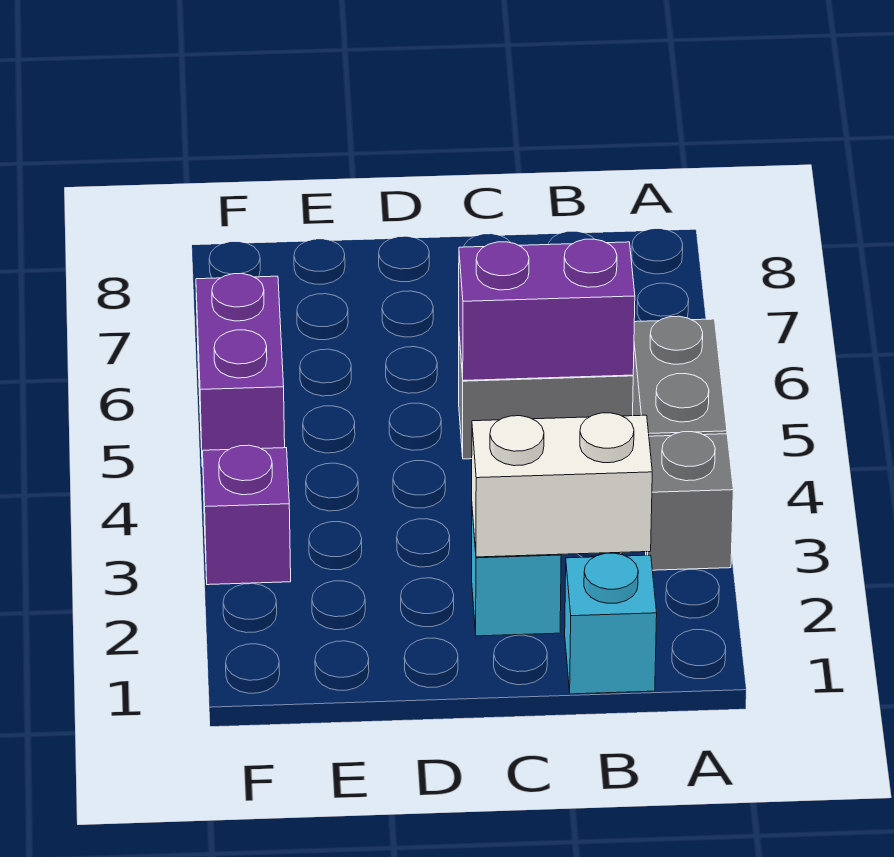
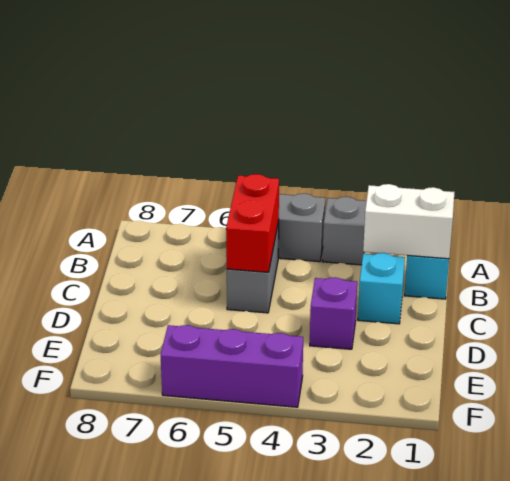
white 1x2 brick [472,413,652,557] -> white 1x2 brick turned to [363,184,454,259]
purple 1x2 brick [459,239,635,380] -> red 1x2 brick [226,174,279,272]
purple 1x1 brick [203,445,291,585] -> purple 1x1 brick moved to [310,277,357,349]
purple 1x2 brick [196,274,285,467] -> purple 1x3 brick [161,325,303,407]

